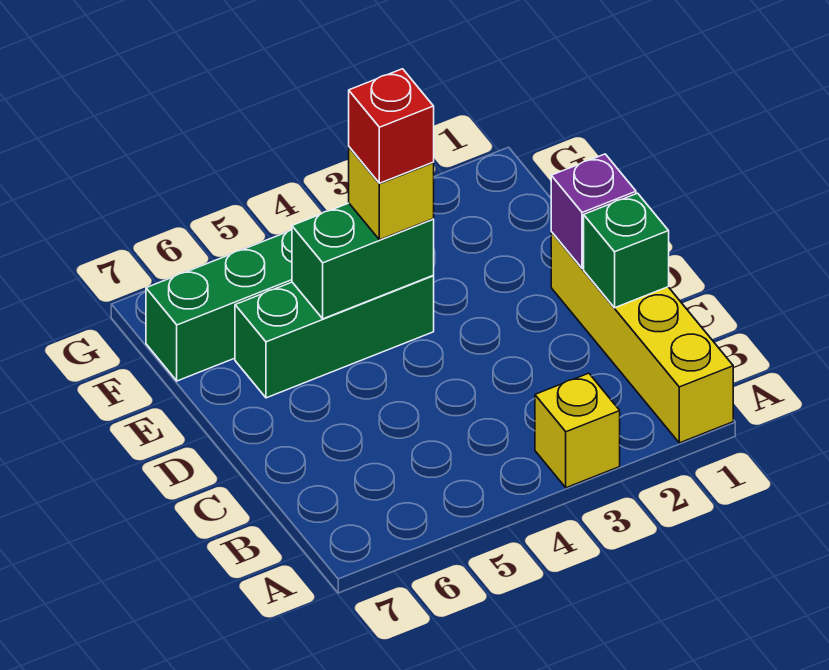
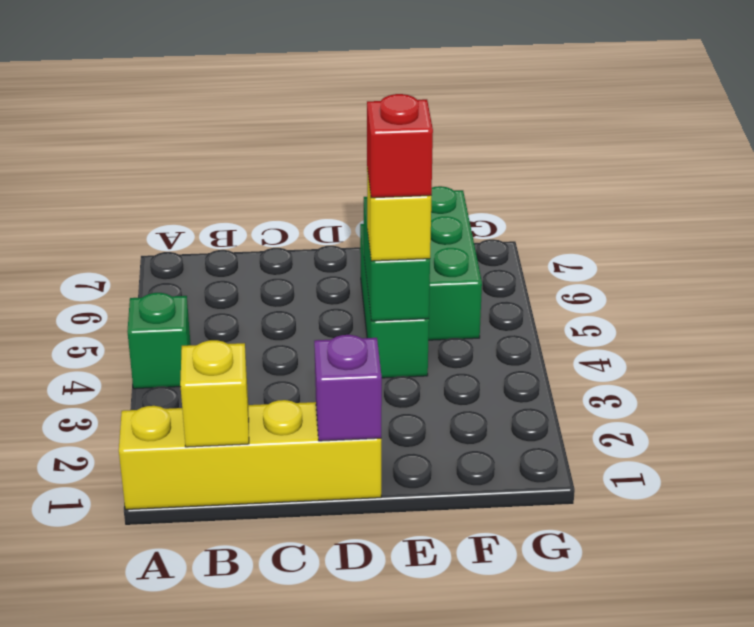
yellow 1x1 brick [535,373,620,488] -> yellow 1x1 brick moved to [180,340,249,447]
green 1x1 brick [584,193,669,308] -> green 1x1 brick moved to [127,293,191,389]

